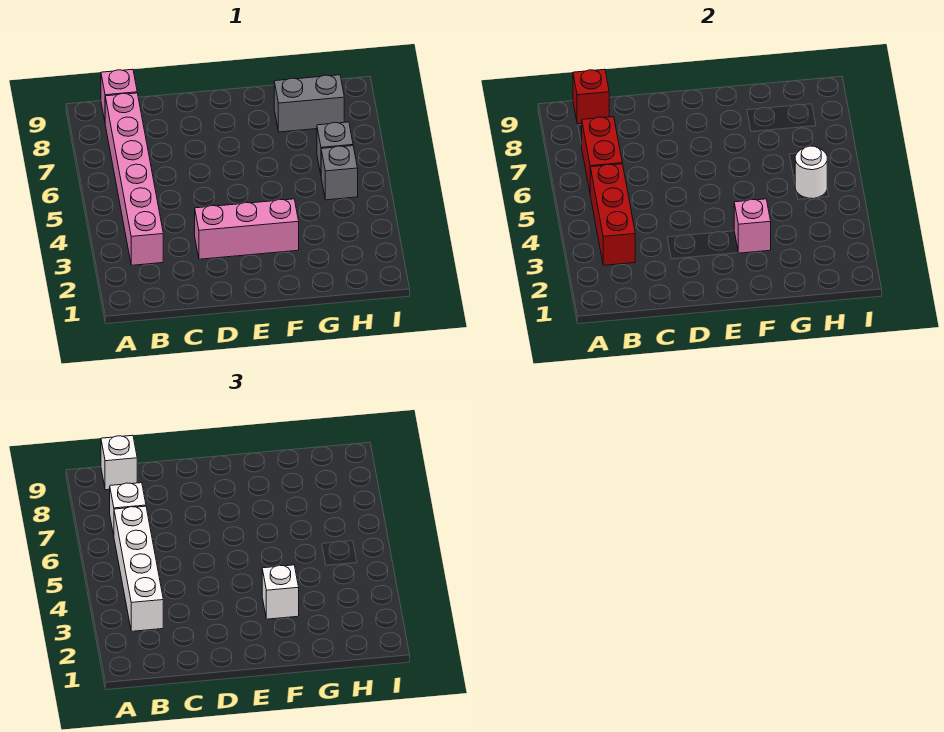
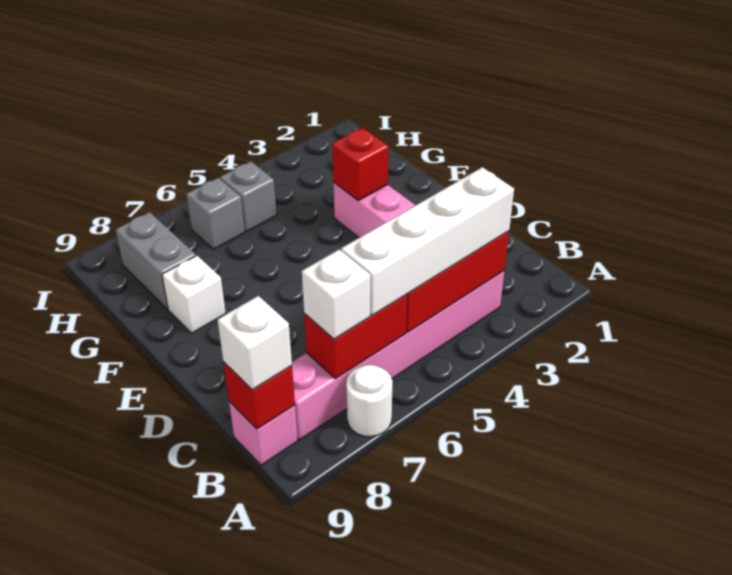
pink 1x1 brick [734,199,771,253] -> red 1x1 brick [332,128,388,201]
white 1x1 brick [262,565,299,619] -> white 1x1 brick moved to [162,256,226,333]
white 1x1 round brick [795,146,827,199] -> white 1x1 round brick moved to [346,365,393,437]

